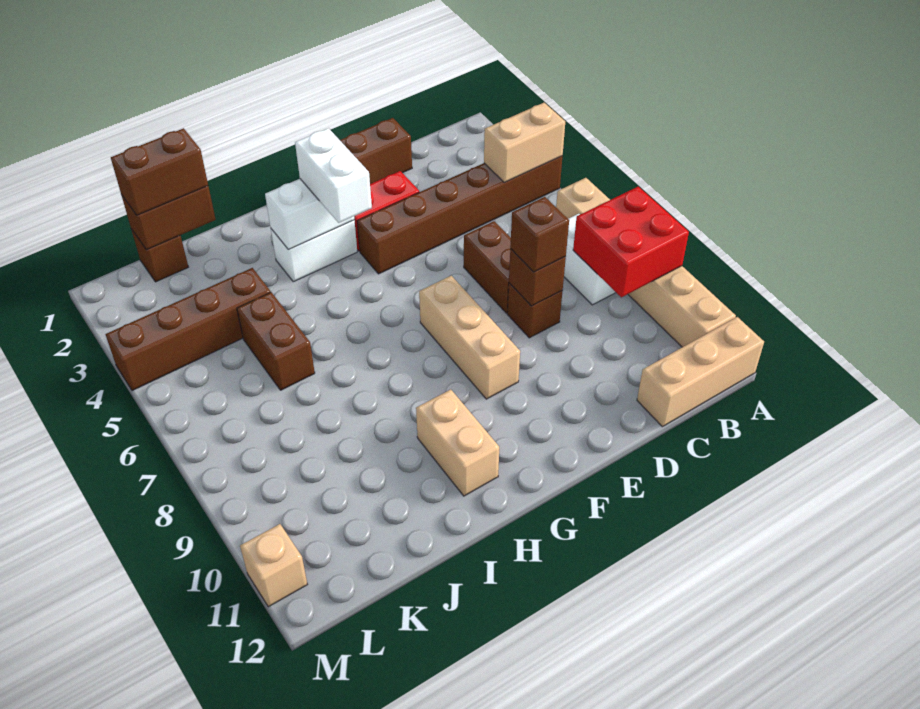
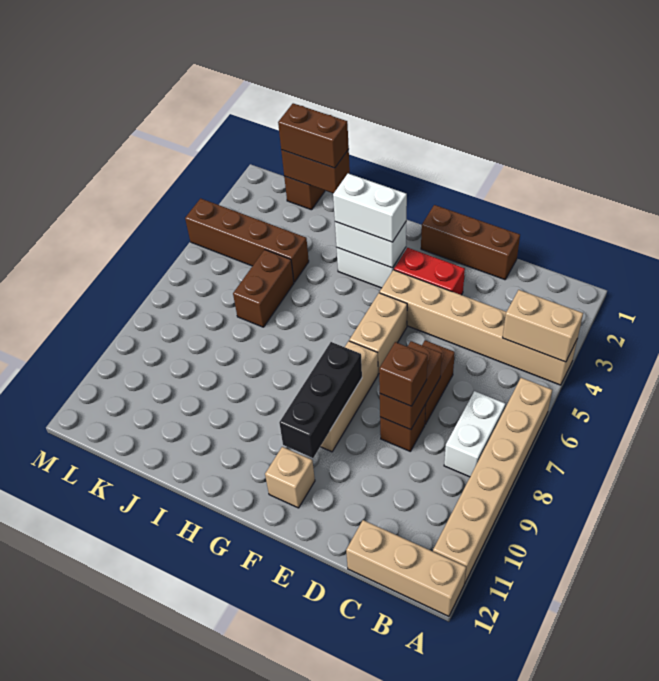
brown 1x6 brick [357,156,563,274] -> tan 1x6 brick [380,270,577,385]
red 2x2 brick [573,187,689,297] -> none
brown 1x1 brick [509,249,566,306] -> brown 1x2 brick [380,341,442,430]
none -> black 1x3 brick [279,342,362,458]
white 1x2 brick [295,128,372,223] -> white 1x2 brick turned to [333,173,407,242]
tan 1x2 brick [416,390,499,496] -> tan 1x2 brick moved to [349,293,407,374]
tan 1x1 brick [240,524,307,607] -> tan 1x1 brick moved to [265,447,315,508]

